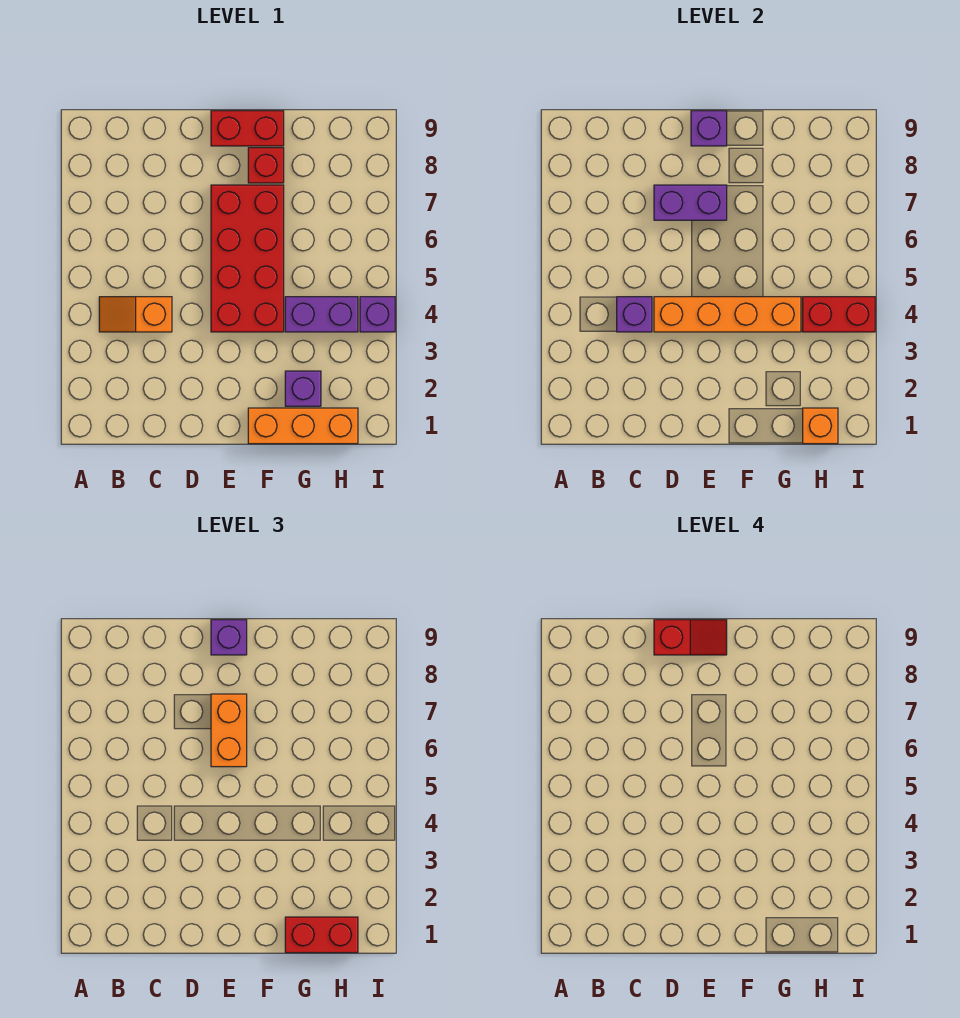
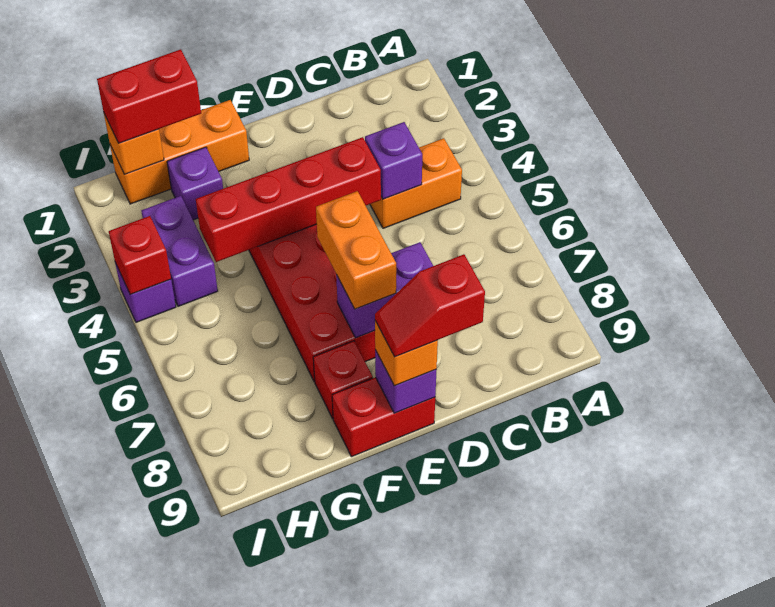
orange 1x2 slope [99,297,172,332] -> orange 1x2 brick [370,138,462,228]
orange 1x4 brick [654,297,801,332] -> red 1x4 brick [196,137,381,262]
purple 1x1 brick [211,620,247,655] -> orange 1x1 brick [375,321,438,386]
purple 1x2 brick [285,297,358,332] -> purple 1x2 brick turned to [141,196,218,306]
red 1x2 brick [803,297,875,332] -> red 1x1 brick [109,216,171,295]

